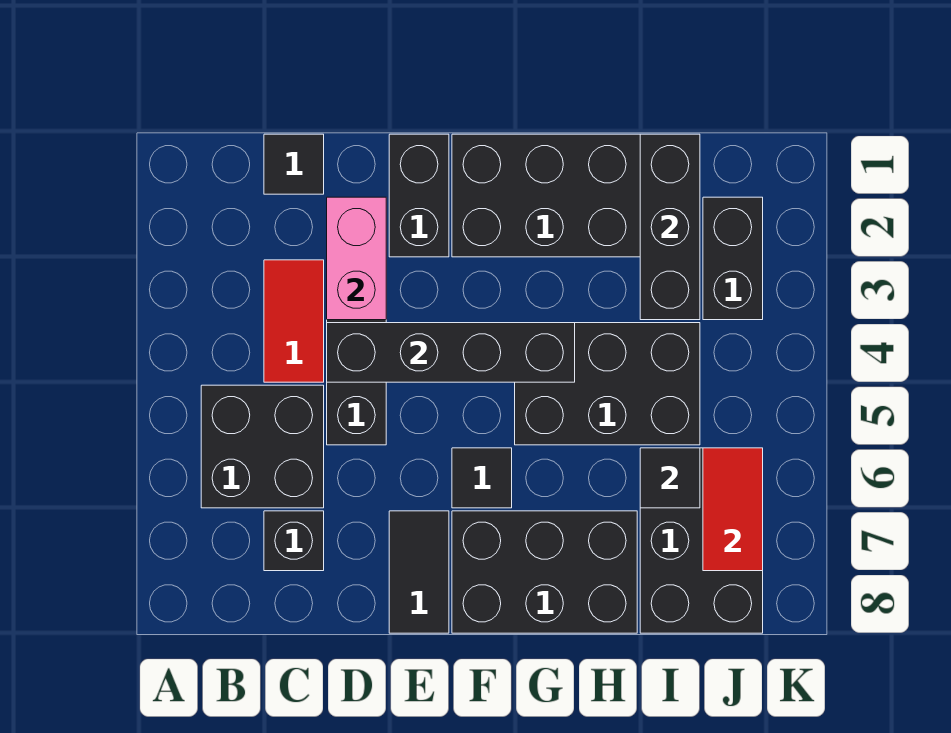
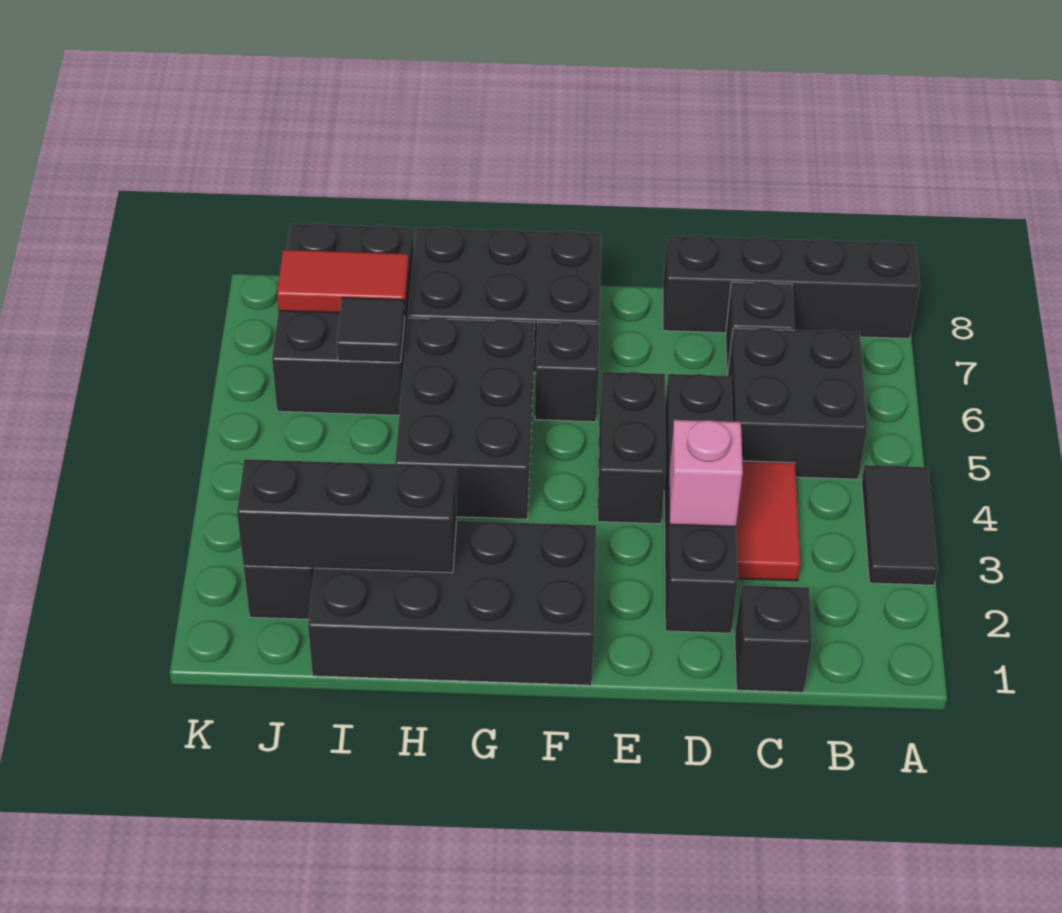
black 1x1 tile [264,134,324,194] -> black 1x1 brick [735,585,812,692]
pink 1x2 brick [327,197,386,320] -> pink 1x1 brick [669,420,743,527]
black 1x4 brick [327,323,575,382] -> black 1x4 brick moved to [663,235,920,339]
black 1x2 brick [389,134,449,257] -> black 1x2 brick moved to [598,372,666,524]
black 1x2 tile [389,511,449,633] -> black 1x2 tile moved to [862,465,938,585]
black 1x1 tile [452,448,512,508] -> black 1x1 brick [535,322,600,422]
black 2x3 brick [515,323,700,445] -> black 2x3 brick turned to [395,318,535,519]
black 1x3 brick [640,134,700,320] -> black 1x3 brick turned to [237,459,457,573]
red 1x2 tile [703,448,763,571] -> red 1x2 tile turned to [277,250,409,313]

